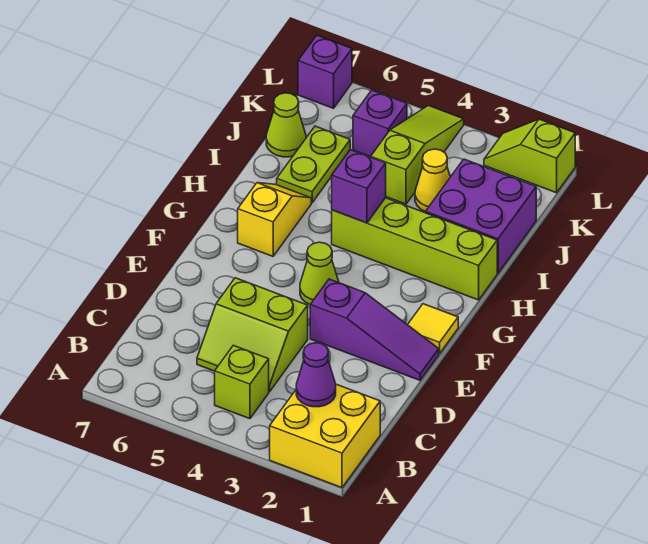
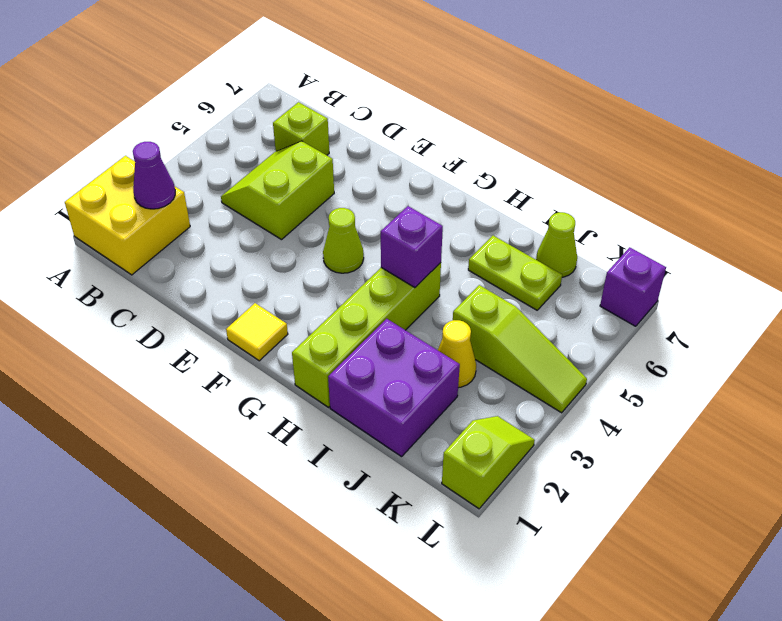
lime 1x1 brick [215,345,269,419] -> lime 1x1 brick moved to [273,102,329,155]
purple 1x3 slope [310,279,439,380] -> none
yellow 1x2 slope [238,183,311,256] -> none
purple 1x1 brick [353,90,407,157] -> none

